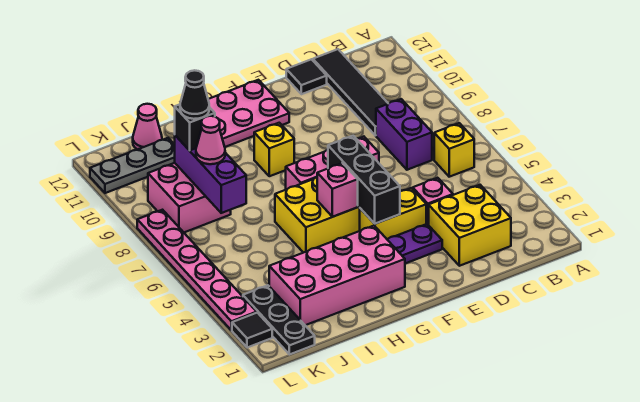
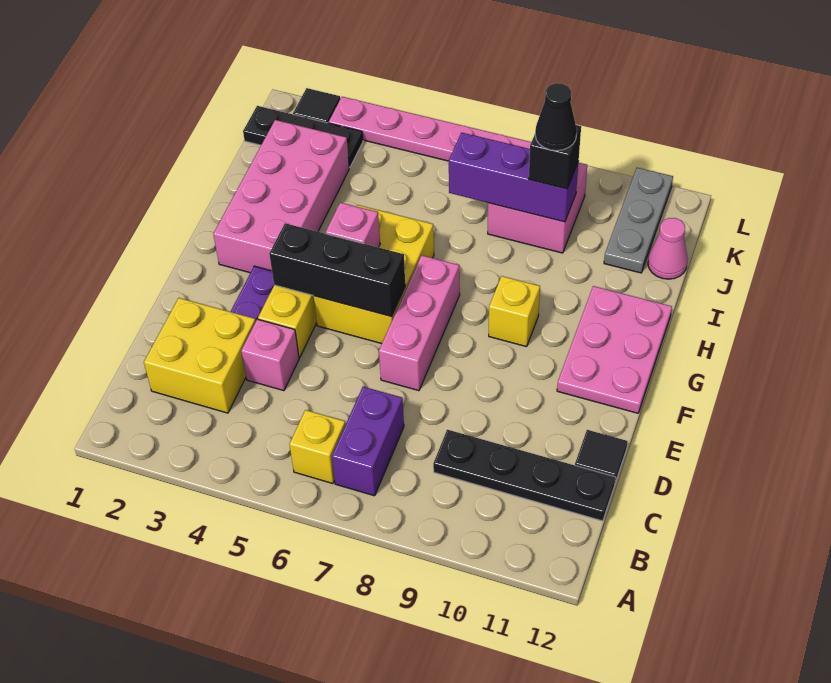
purple 1x2 brick [376,99,432,170] -> purple 1x2 brick turned to [332,387,404,496]
black 1x4 tile [313,49,388,135] -> black 1x4 plate [433,430,616,521]
pink 1x1 cone [196,116,225,164] -> none

